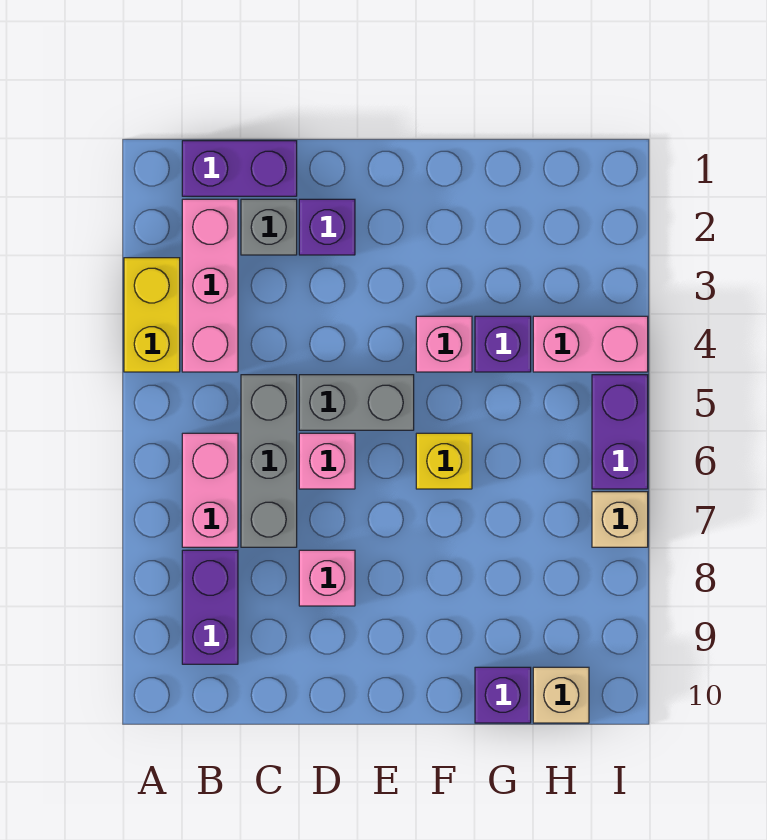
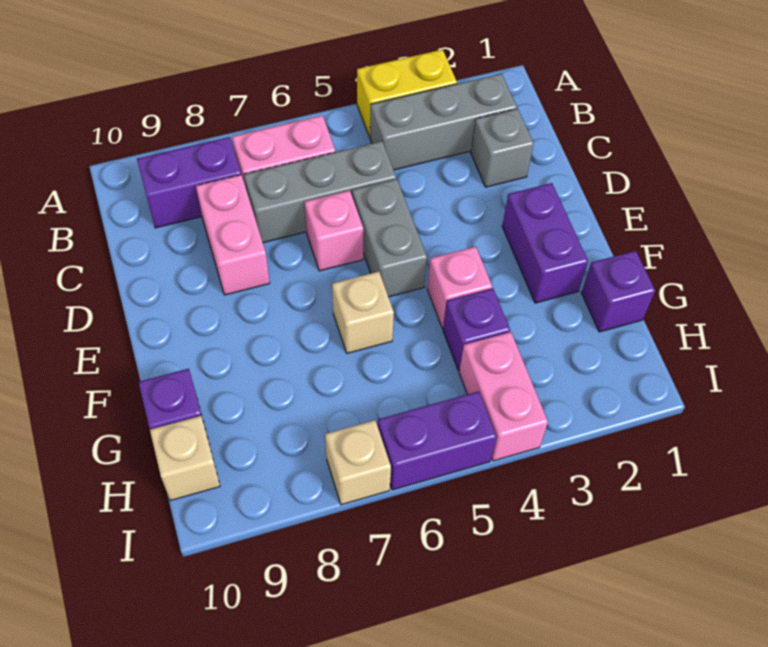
purple 1x2 brick [182,141,297,196] -> purple 1x2 brick moved to [502,183,588,303]
pink 1x3 brick [182,199,238,372] -> grey 1x3 brick [370,74,517,170]
purple 1x1 brick [299,199,355,255] -> purple 1x1 brick moved to [582,251,655,332]
pink 1x1 brick [299,550,355,606] -> pink 1x2 brick [196,175,270,295]
yellow 1x1 brick [416,433,472,489] -> tan 1x1 brick [332,271,394,353]

